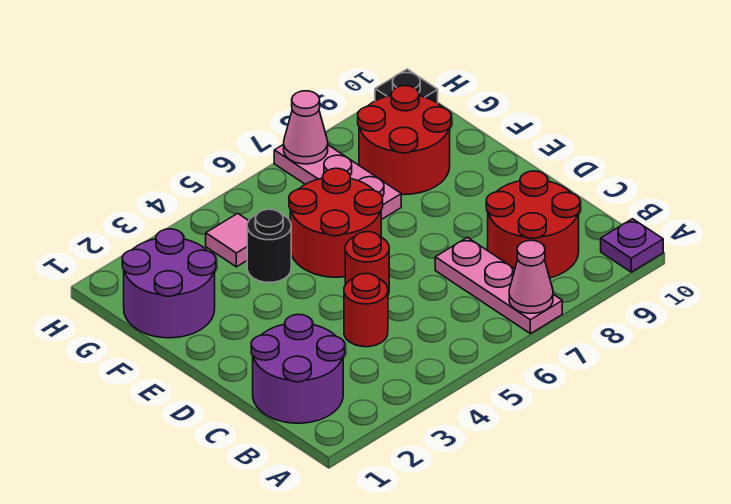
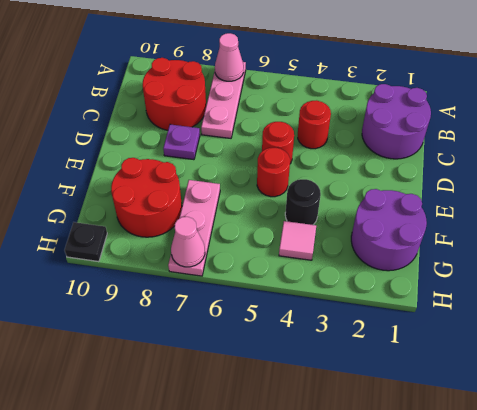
purple 1x1 plate [601,219,663,272] -> purple 1x1 plate moved to [163,124,200,160]
red 2x2 round brick [289,168,383,277] -> red 1x1 round brick [257,148,290,197]

